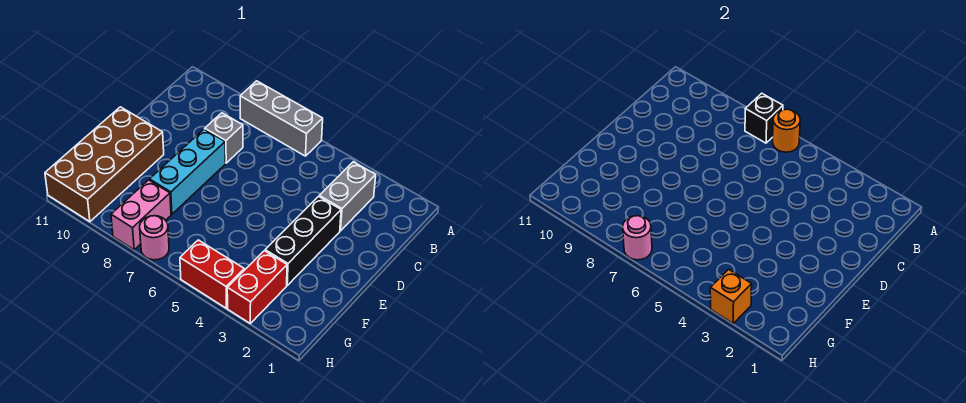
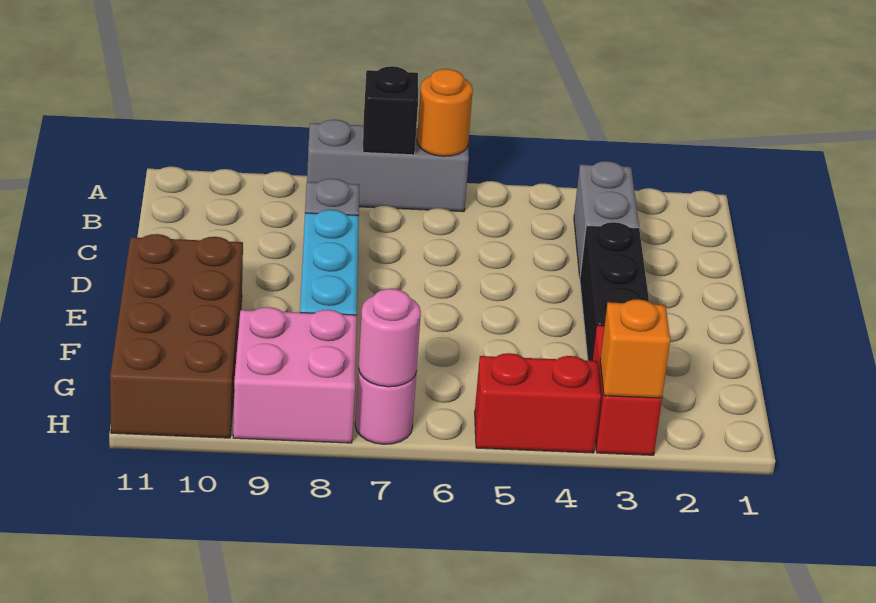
pink 1x2 brick [111,180,171,250] -> pink 2x2 brick [233,307,357,443]

